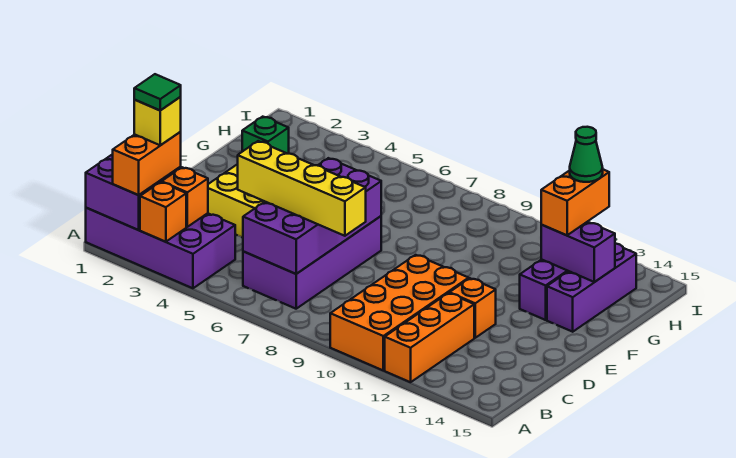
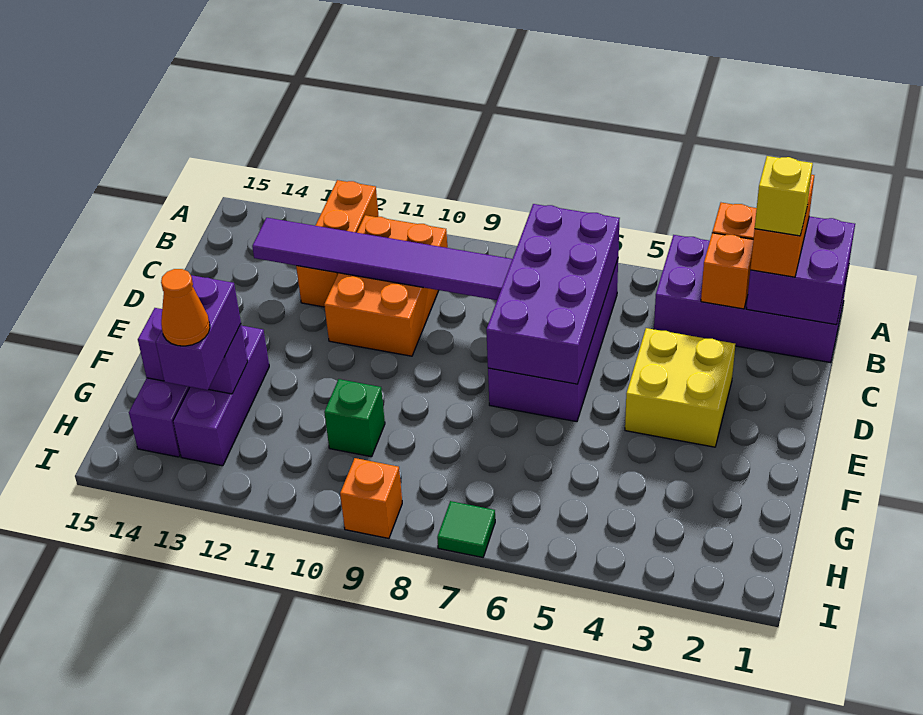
orange 2x4 brick [330,255,469,370] -> orange 2x3 brick [324,215,447,356]
green 1x1 tile [134,74,181,110] -> green 1x1 tile moved to [437,501,495,557]
yellow 1x4 brick [238,141,366,236] -> none
none -> purple 1x6 tile [252,218,512,300]
orange 1x1 brick [449,278,496,338] -> orange 1x1 brick moved to [340,458,402,538]
green 1x1 brick [242,117,289,154] -> green 1x1 brick moved to [324,379,385,457]
orange 1x2 brick [541,170,609,235] -> purple 1x2 brick [156,275,241,390]
green 1x1 cone [570,127,603,182] -> orange 1x1 cone [161,269,210,346]

